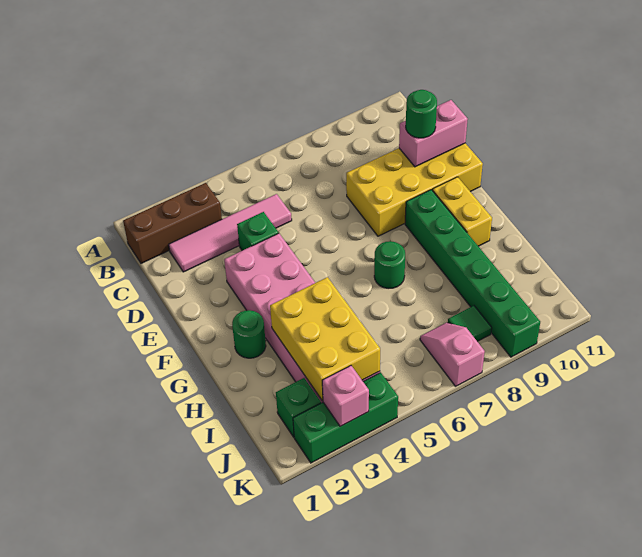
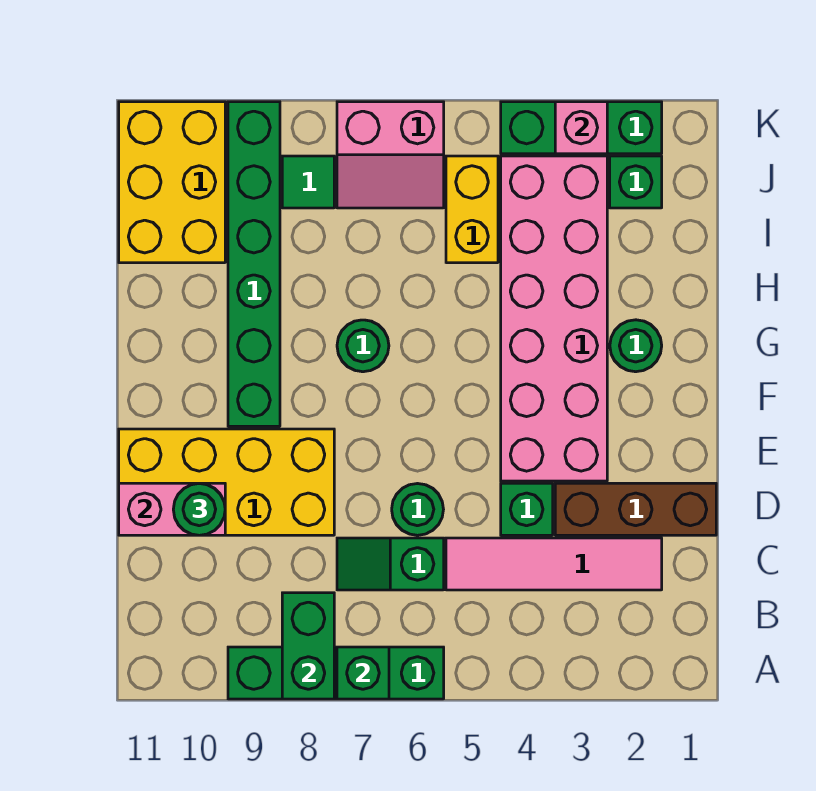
none -> green 1x4 brick [228,647,444,699]
none -> green 1x1 brick [337,647,389,699]
none -> green 1x2 brick [282,593,334,699]
brown 1x3 brick [123,183,222,263] -> brown 1x3 brick moved to [555,483,716,535]
none -> green 1x2 slope [337,538,444,590]
none -> green 1x1 round brick [392,484,443,535]
yellow 1x2 brick [433,177,492,246] -> yellow 1x2 brick moved to [446,156,498,263]
yellow 2x3 brick [270,277,380,401] -> yellow 2x3 brick moved to [119,102,225,263]
pink 1x2 slope [420,323,485,386] -> pink 2x2 slope [337,102,444,208]

